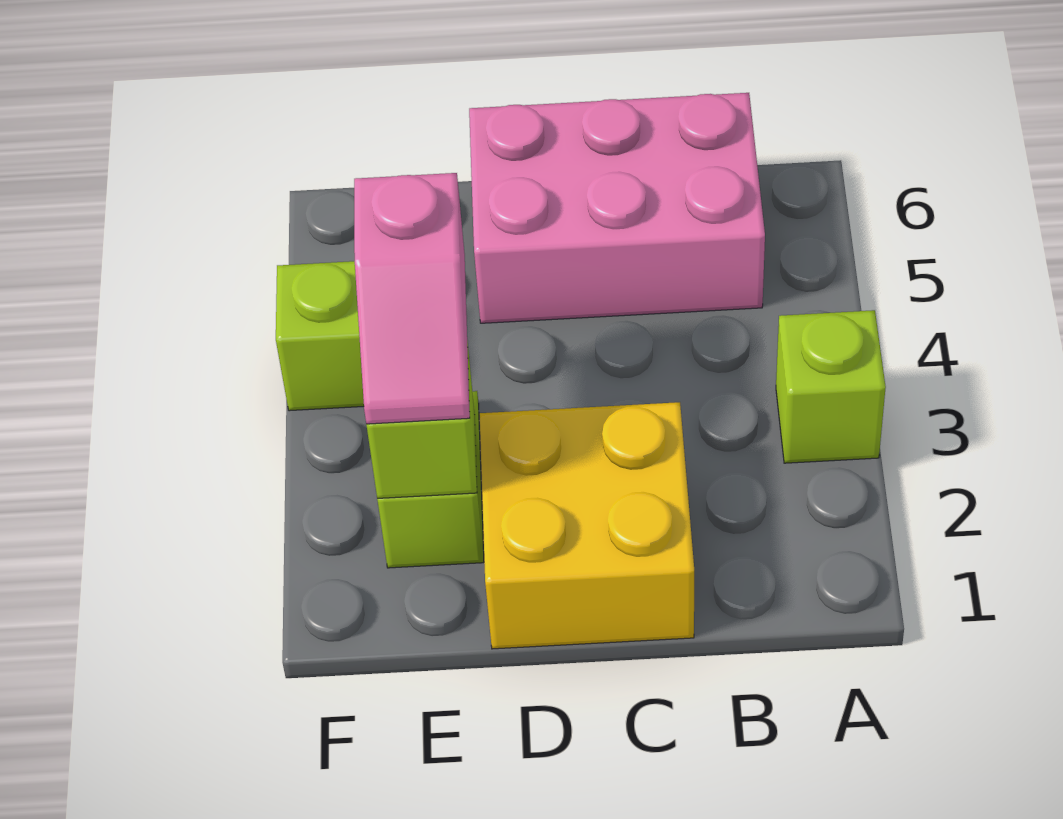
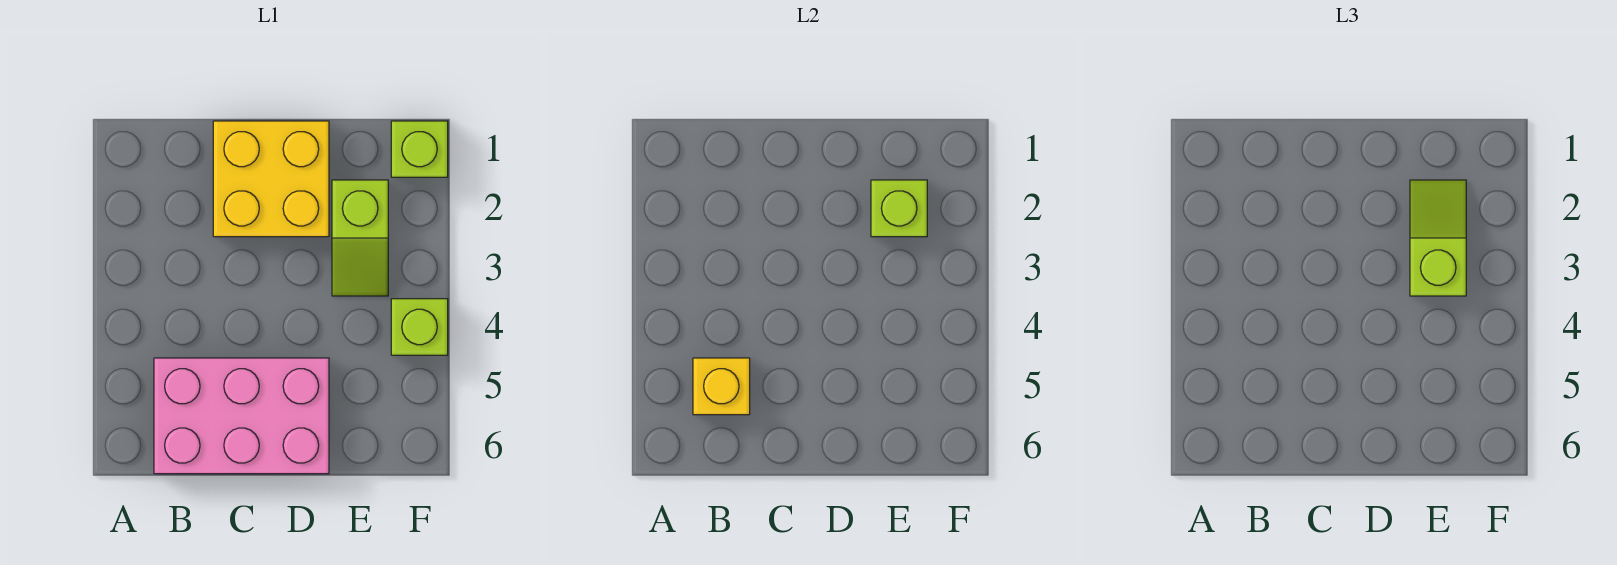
lime 1x1 brick [776,310,886,463] -> lime 1x1 brick moved to [391,121,448,177]
none -> yellow 1x1 brick [693,358,750,415]
pink 1x2 slope [354,173,470,424] -> lime 1x2 slope [1410,180,1466,296]

